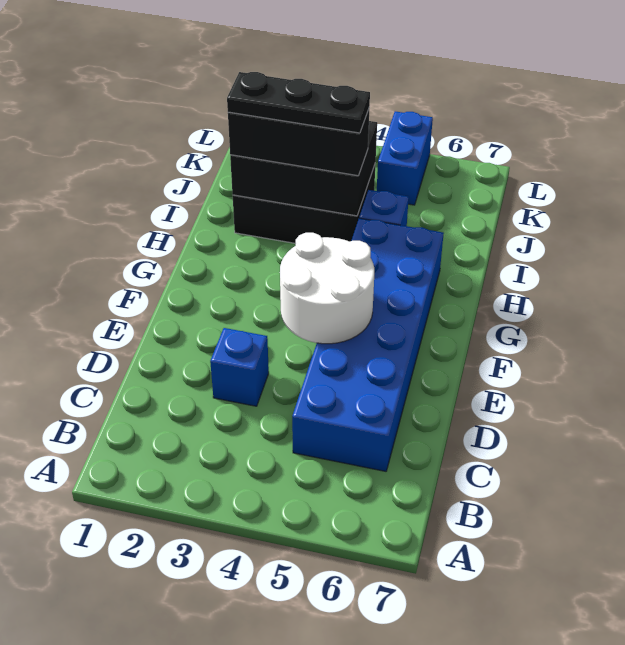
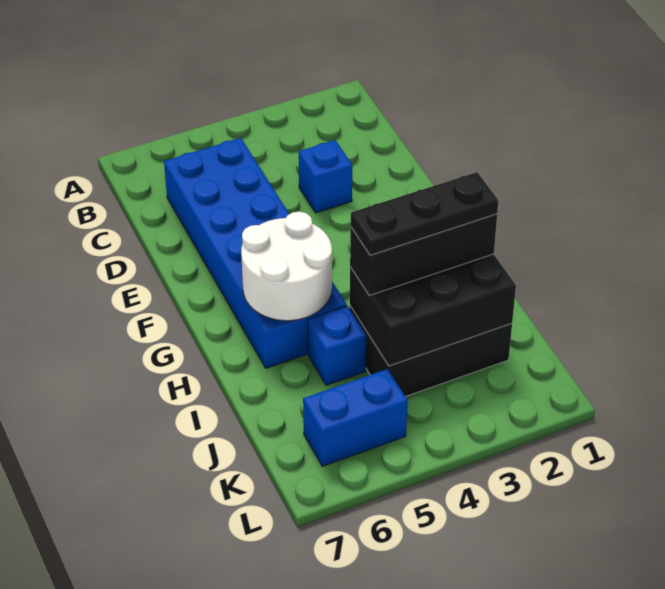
white 2x2 round brick [280,233,374,344] -> white 2x2 round brick moved to [241,211,332,321]
blue 1x2 brick [377,111,433,205] -> blue 1x2 brick turned to [303,369,408,466]

